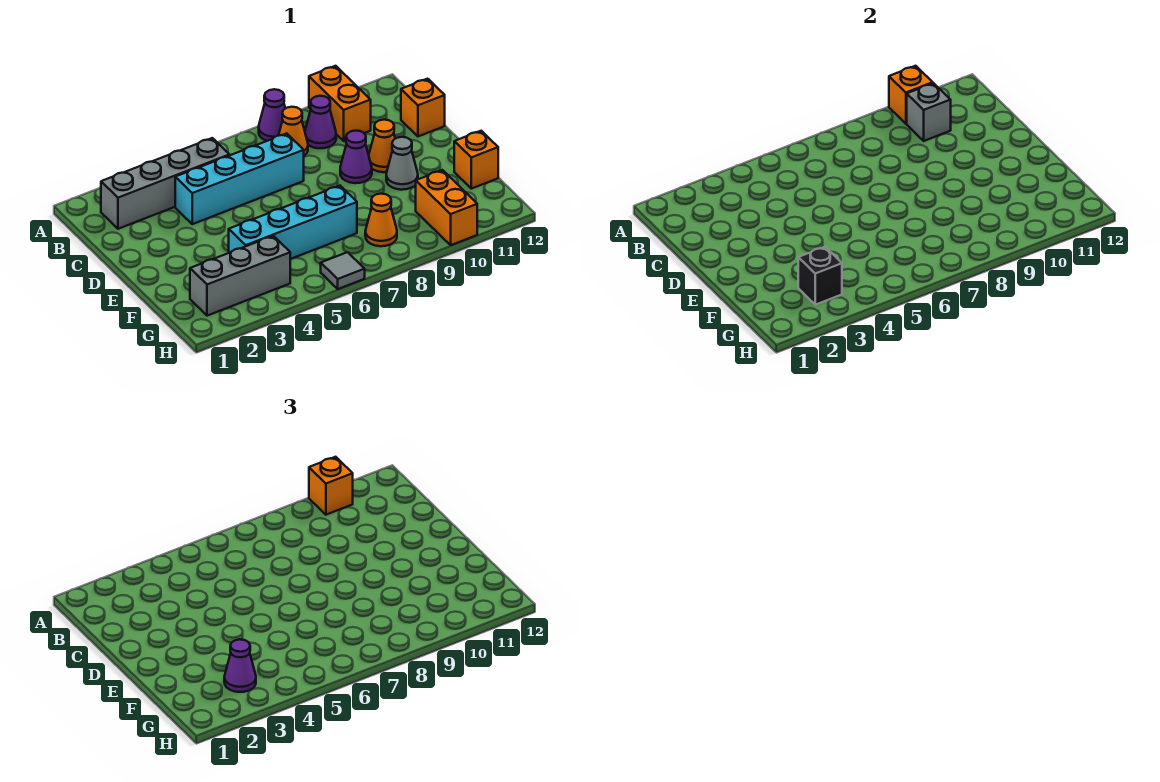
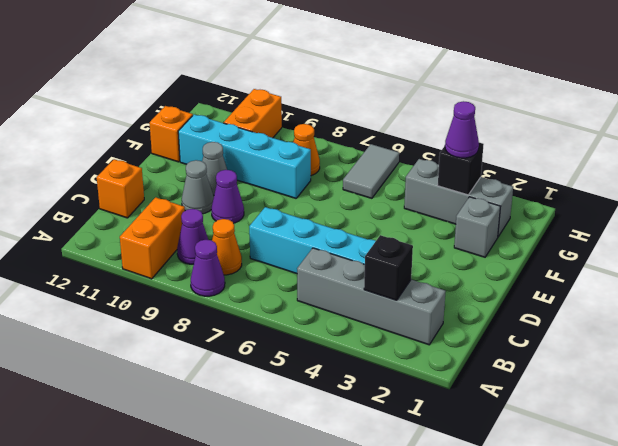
orange 1x1 brick [889,66,933,124] -> none
orange 1x1 brick [309,457,353,515] -> none
none -> black 1x1 brick [364,235,413,300]
grey 1x1 brick [907,83,951,141] -> grey 1x1 brick moved to [454,197,500,257]
orange 1x1 cone [369,120,395,172] -> grey 1x1 cone [182,160,214,214]
cyan 1x4 brick [229,186,357,259] -> cyan 1x4 brick moved to [178,114,311,198]
grey 1x1 tile [321,252,365,289] -> grey 1x2 tile [343,144,399,198]

